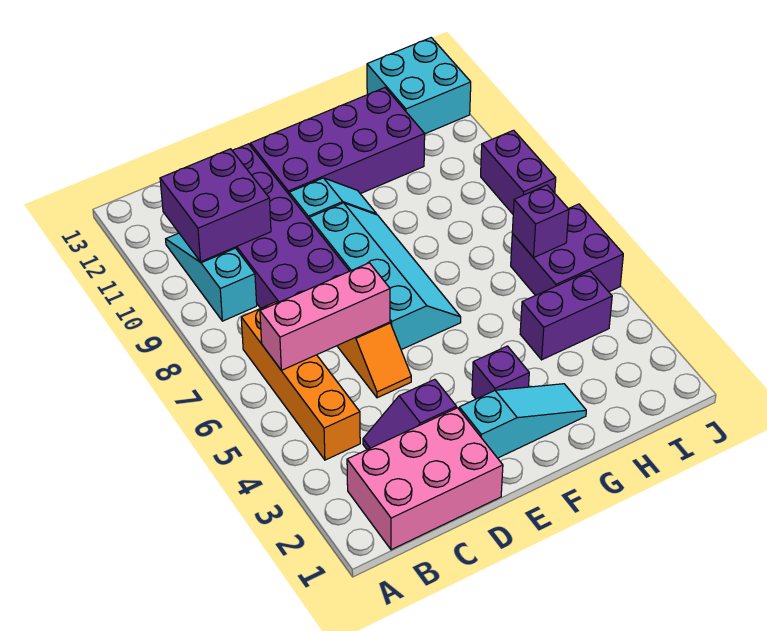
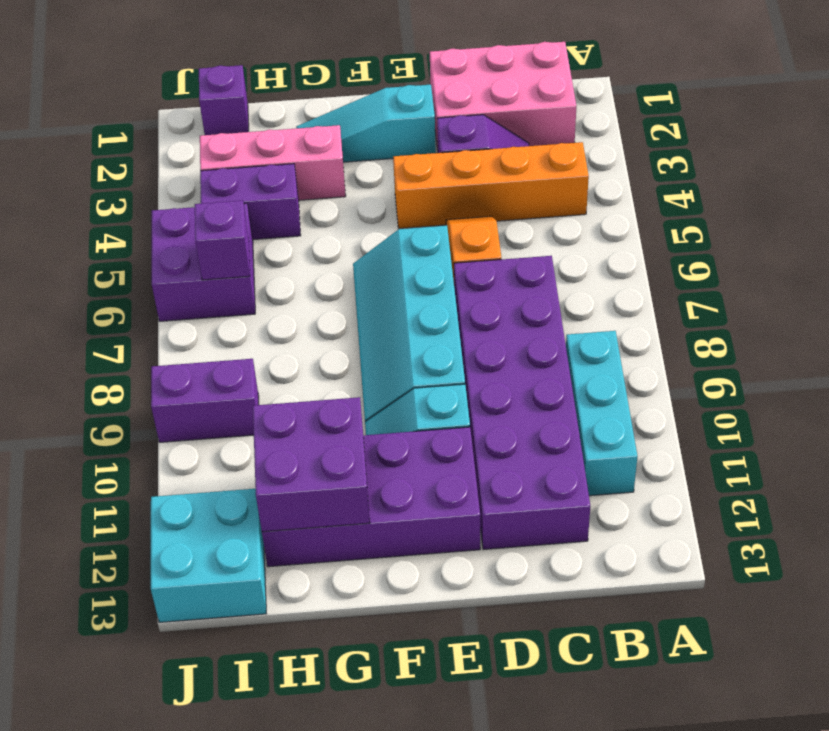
orange 1x4 brick [241,302,360,460] -> orange 1x4 brick turned to [393,142,589,229]
pink 1x3 brick [260,263,390,370] -> pink 1x3 brick moved to [200,125,346,200]
cyan 1x3 slope [166,233,257,321] -> cyan 1x3 brick [566,331,638,496]
purple 2x2 brick [160,149,271,262] -> purple 2x2 brick moved to [253,397,370,532]
purple 1x1 brick [472,346,529,399] -> purple 1x1 brick moved to [199,65,249,135]
purple 1x2 brick [481,130,556,214] -> purple 1x2 brick turned to [151,359,259,442]

